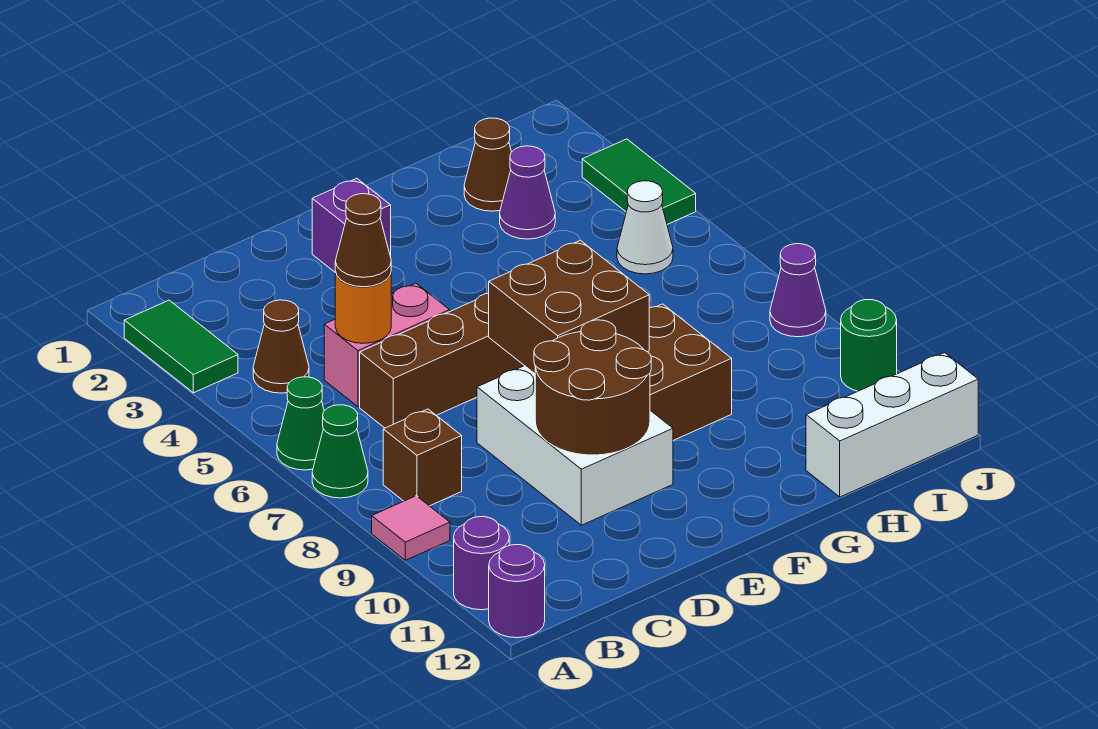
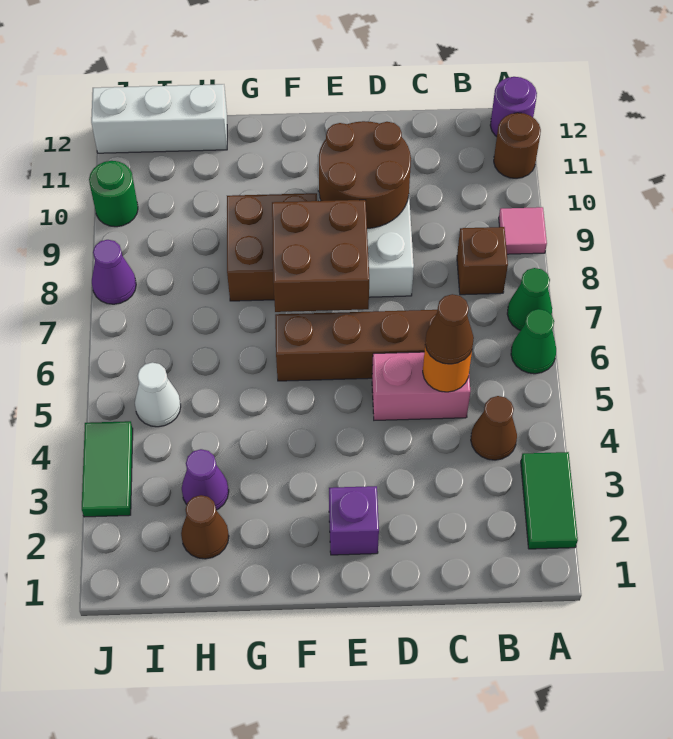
purple 1x1 round brick [454,517,509,610] -> brown 1x1 round brick [494,113,541,178]

